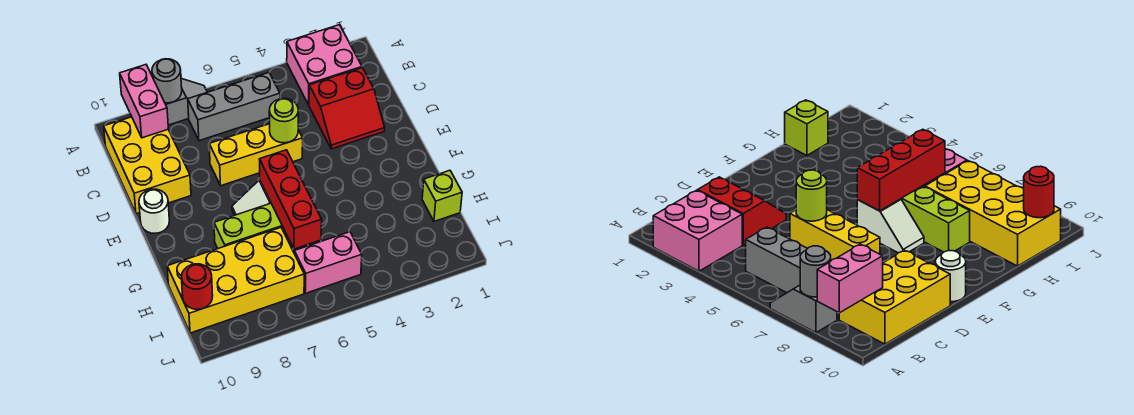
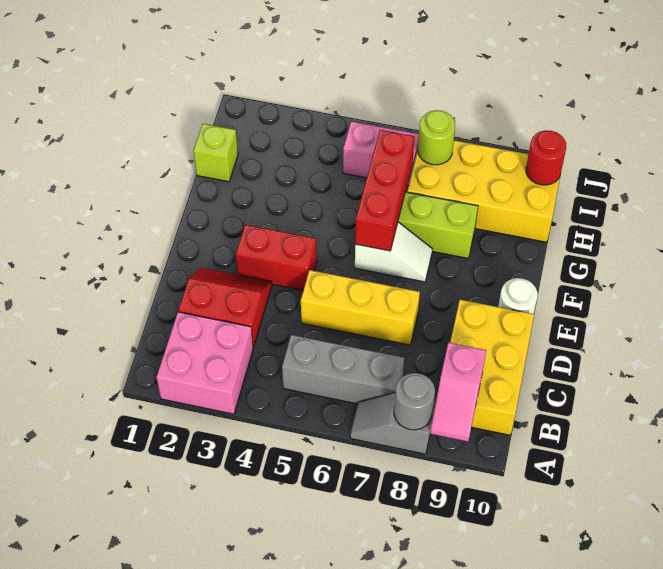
pink 1x2 brick [120,65,168,138] -> pink 1x2 slope [430,343,486,442]
lime 1x1 round brick [269,98,298,143] -> lime 1x1 round brick moved to [418,110,455,165]
none -> red 1x2 brick [236,225,317,290]

